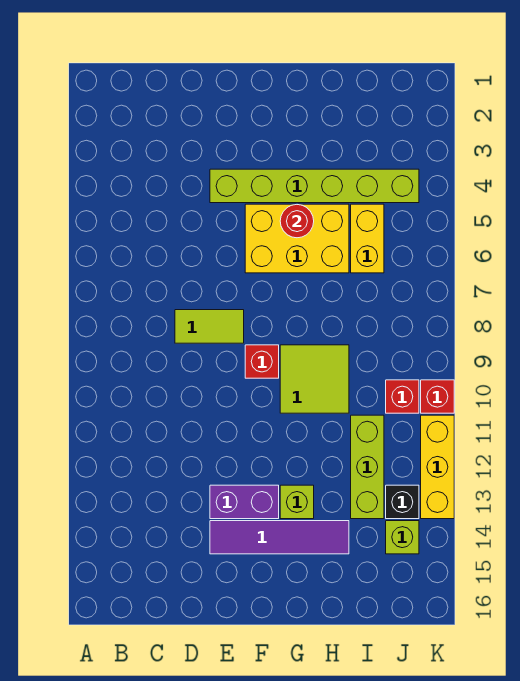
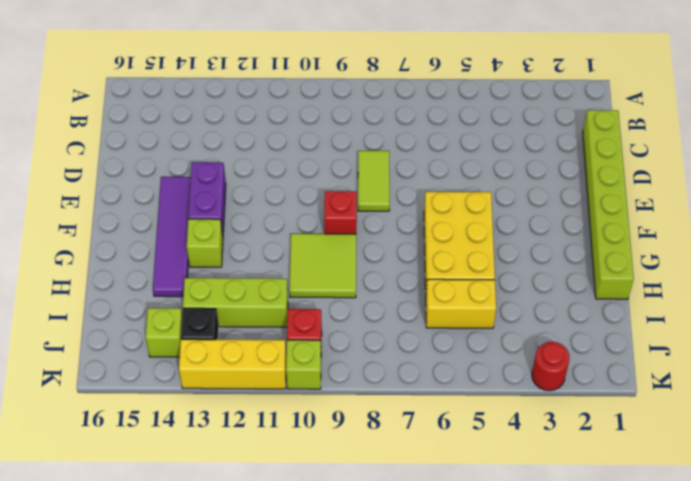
lime 1x6 brick [210,169,419,203] -> lime 1x6 brick moved to [583,110,634,299]
red 1x1 round brick [280,204,314,238] -> red 1x1 round brick moved to [532,342,570,391]
red 1x1 brick [421,380,454,413] -> lime 1x1 brick [286,340,321,389]

